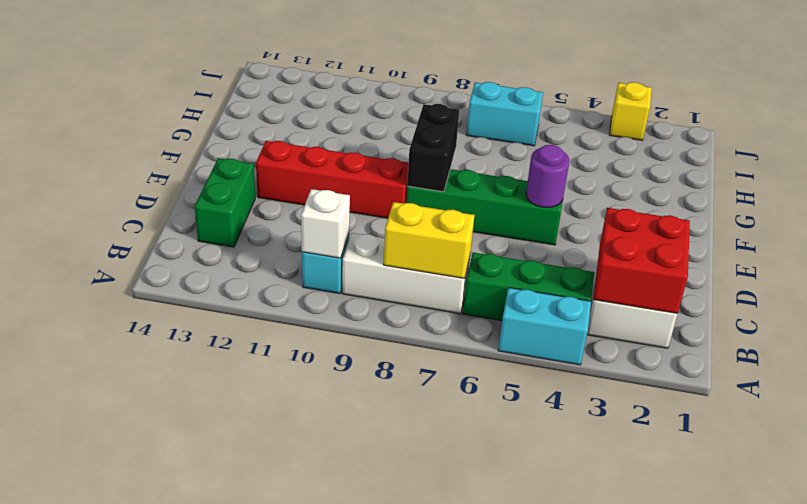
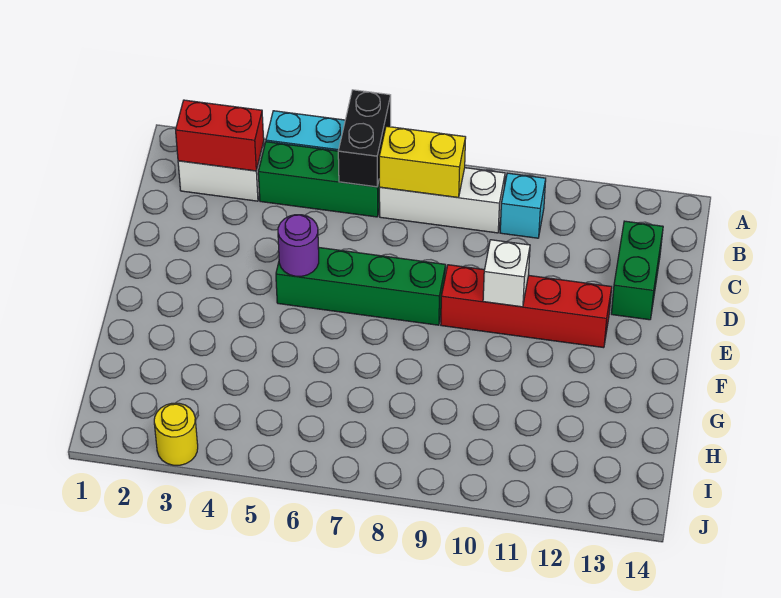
red 2x2 brick [594,208,690,313] -> red 1x2 brick [176,100,264,171]
white 1x1 brick [301,189,350,258] -> white 1x1 brick moved to [483,240,530,307]
black 1x2 brick [407,104,459,192] -> black 1x2 brick moved to [338,90,391,187]
cyan 1x2 brick [467,82,543,146] -> none
yellow 1x1 brick [610,82,652,140] -> yellow 1x1 round brick [154,403,198,465]

